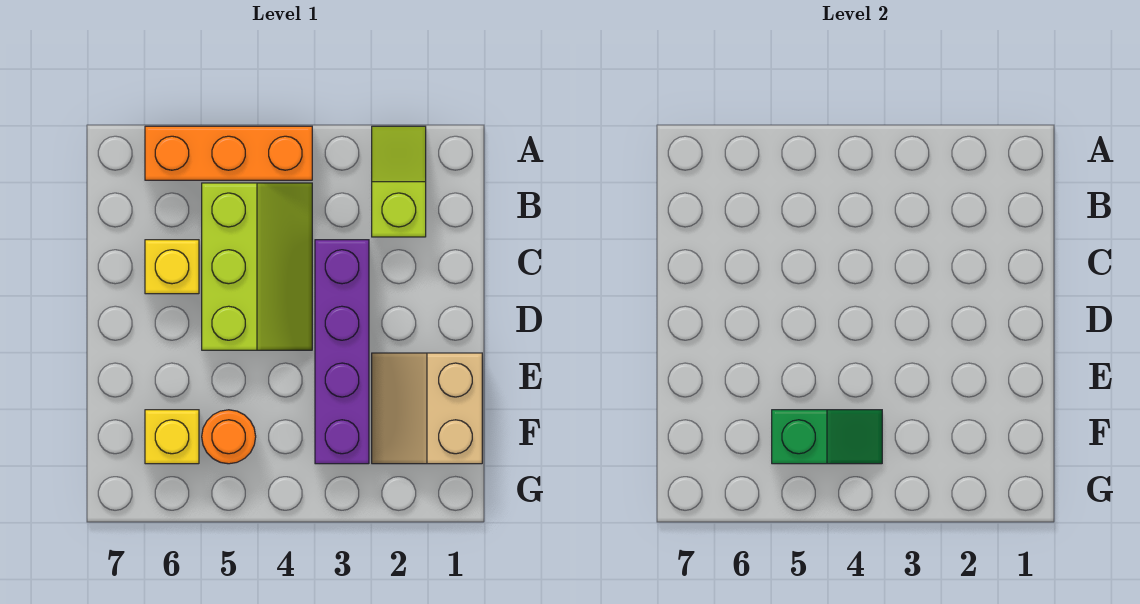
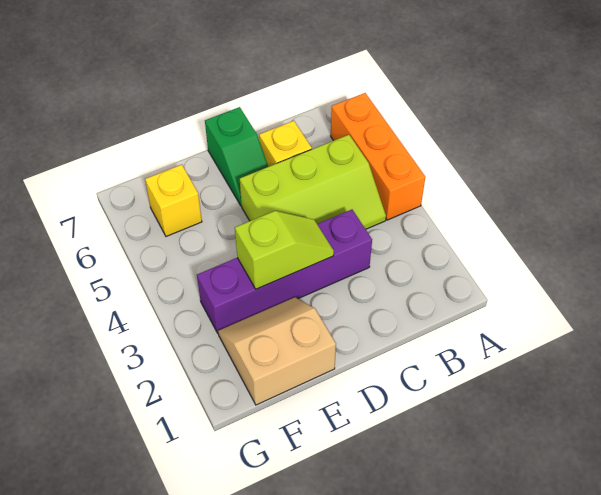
lime 1x2 slope [372,126,426,237] -> lime 1x2 slope moved to [235,211,334,289]
green 1x2 slope [772,410,882,464] -> green 1x2 slope moved to [205,107,268,206]
orange 1x1 round brick [202,410,256,464] -> none

